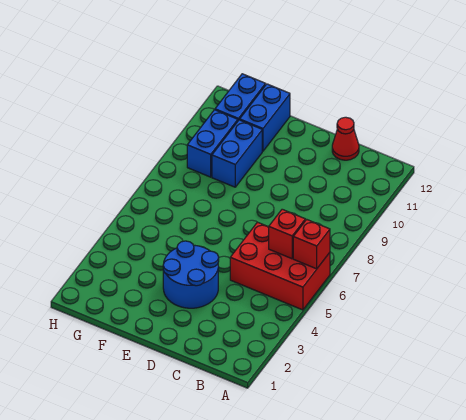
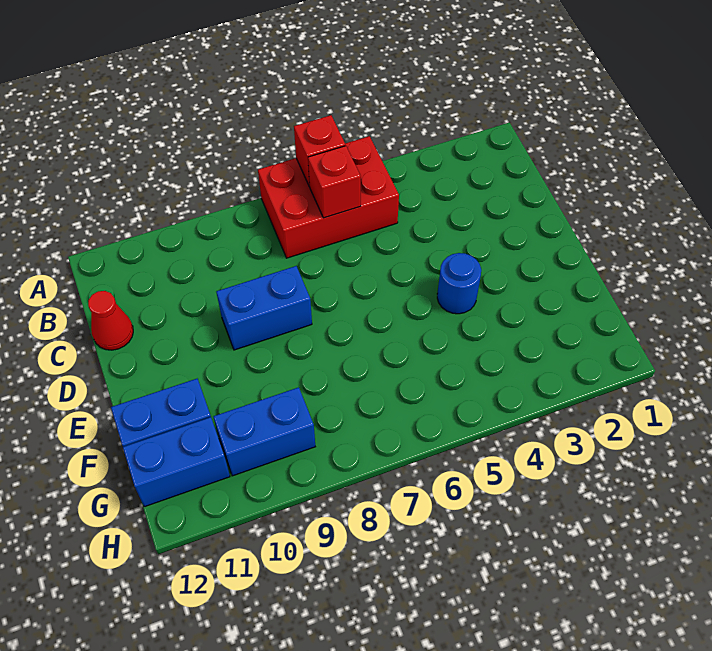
red 2x3 brick [230,222,330,310] -> red 2x3 brick turned to [258,136,399,258]
blue 2x2 round brick [163,241,219,308] -> blue 1x1 round brick [437,253,481,314]
blue 1x2 brick [212,120,262,187] -> blue 1x2 brick moved to [216,266,312,350]

